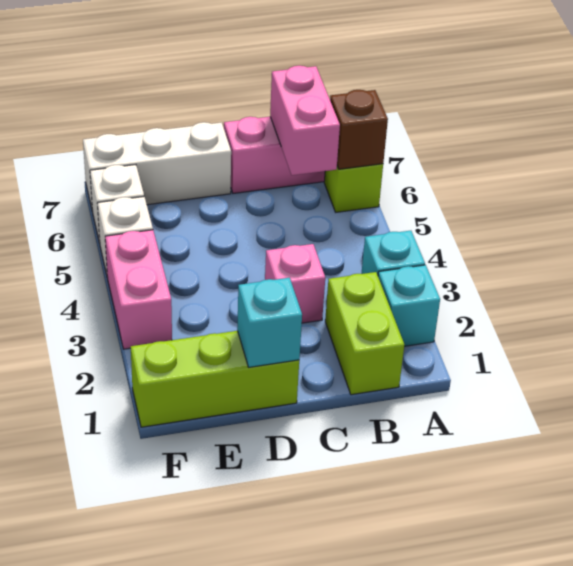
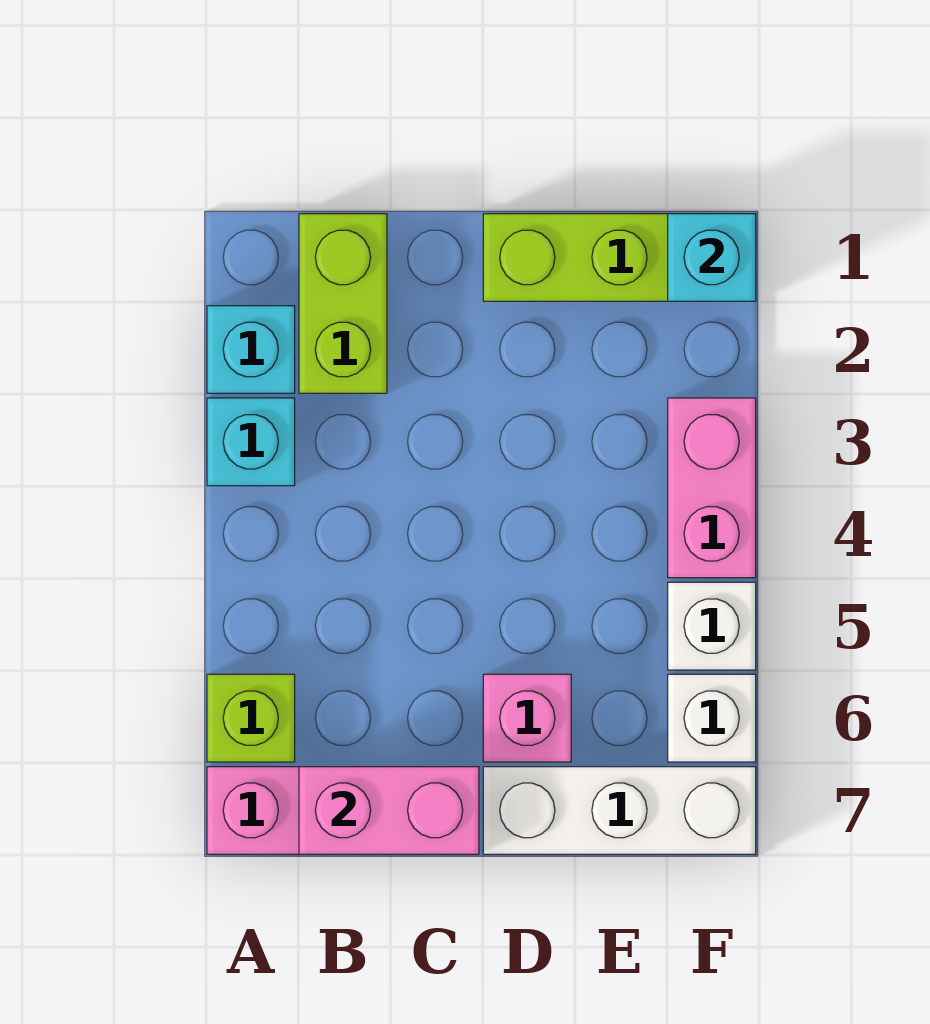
brown 1x1 brick [330,90,388,169] -> none
pink 1x2 brick [270,66,340,175] -> pink 1x2 brick turned to [299,767,479,854]
pink 1x1 brick [265,244,325,323] -> pink 1x1 brick moved to [483,674,571,762]
cyan 1x1 brick [237,278,302,367] -> cyan 1x1 brick moved to [668,214,756,301]

